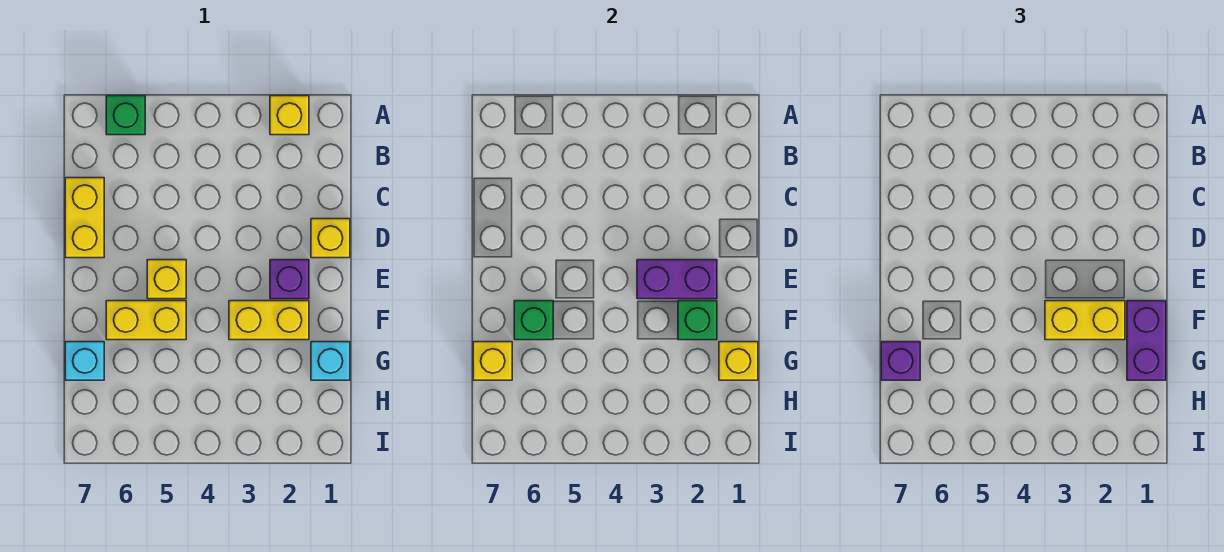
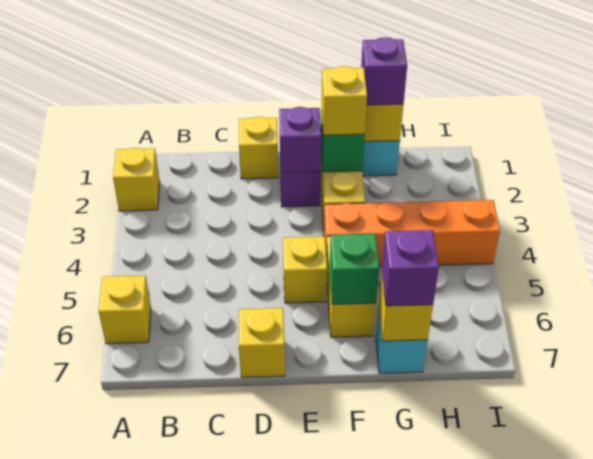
green 1x1 brick [106,96,145,135] -> yellow 1x1 brick [99,275,151,344]
yellow 1x2 brick [65,178,104,258] -> yellow 1x1 brick [239,308,285,377]
purple 1x2 brick [637,260,717,299] -> purple 1x1 brick [279,107,321,173]
purple 1x2 brick [1127,301,1166,380] -> purple 1x1 brick [361,37,407,105]
yellow 1x2 brick [1045,301,1125,340] -> yellow 1x1 brick [322,66,367,135]
none -> orange 1x4 brick [324,200,500,267]

